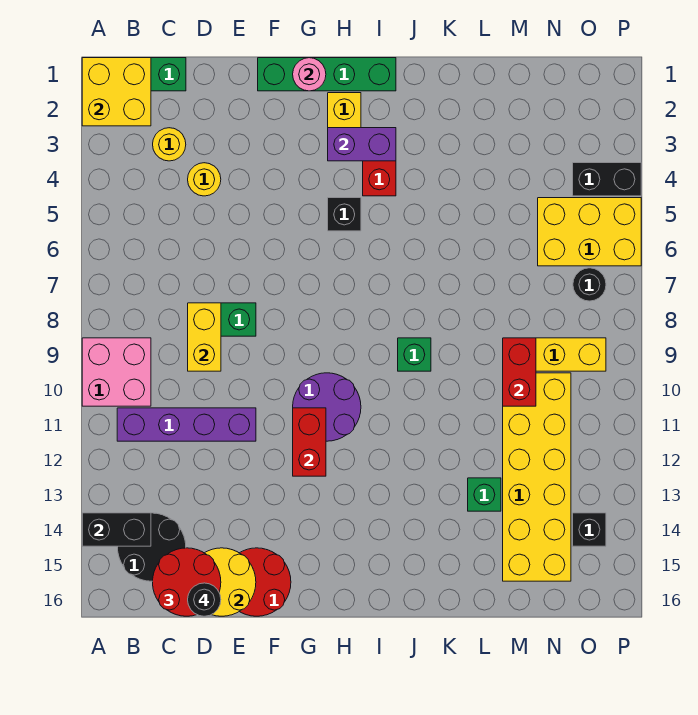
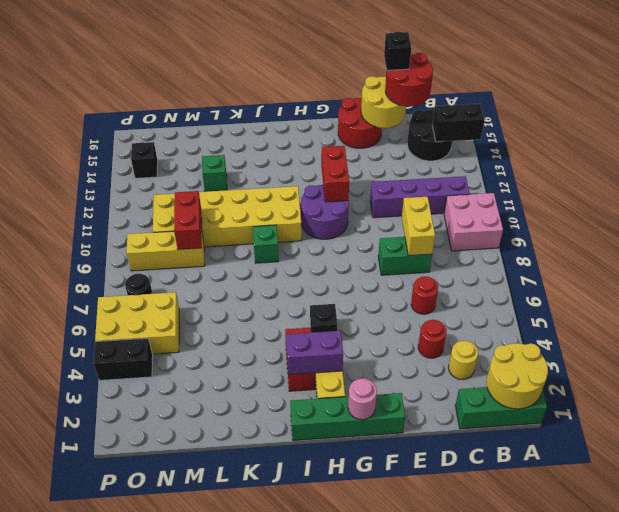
yellow 2x2 brick [82,58,151,126] -> yellow 2x2 round brick [486,343,548,409]
yellow 1x1 round brick [188,163,221,196] -> red 1x1 round brick [418,320,447,358]
none -> red 1x1 round brick [411,277,438,314]
black 1x1 round brick [188,583,221,616] -> black 1x1 brick [384,32,411,70]
yellow 2x6 brick [503,373,571,581] -> yellow 2x6 brick turned to [153,186,302,247]

